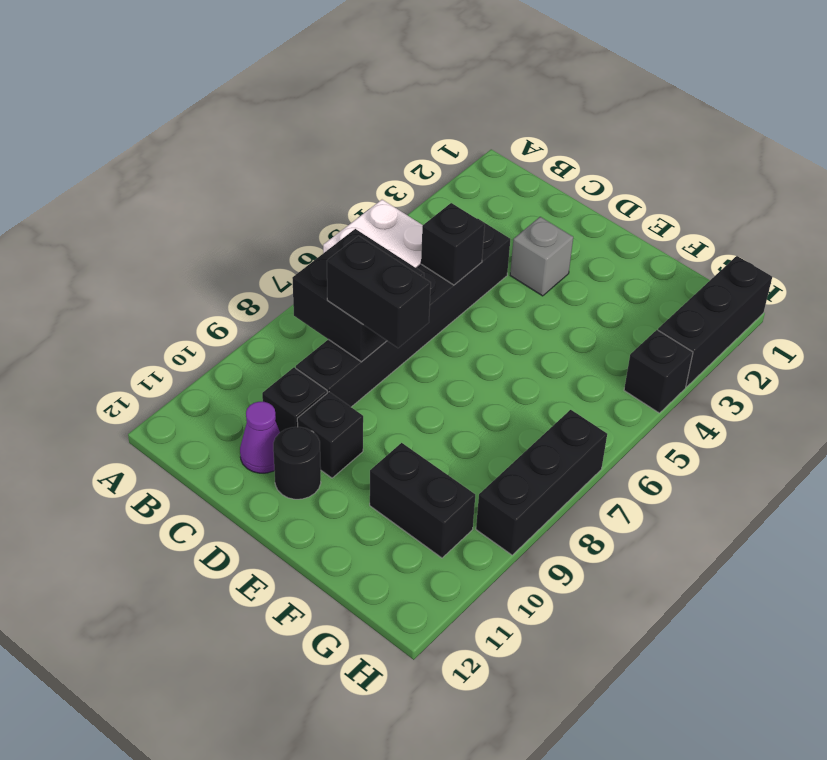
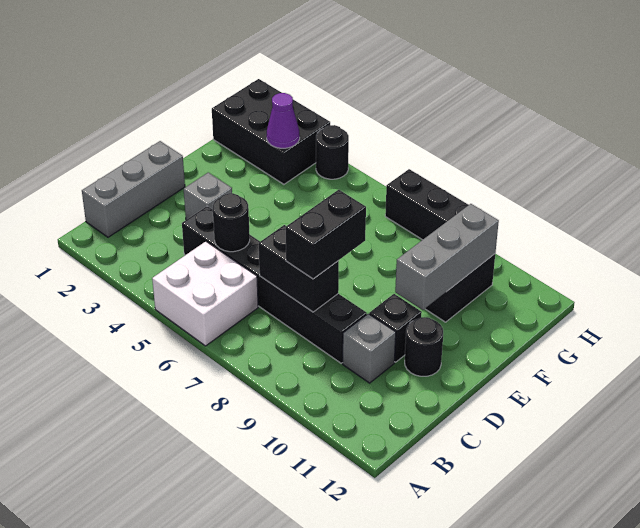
none -> grey 1x3 brick [82,141,185,237]
black 2x2 brick [292,229,424,362] -> black 1x2 brick [259,225,339,312]
black 1x1 brick [421,203,485,285] -> black 1x1 round brick [213,193,250,252]
black 1x1 brick [262,367,327,432] -> grey 1x1 brick [343,314,396,383]
purple 1x1 cone [240,402,280,473] -> purple 1x1 cone moved to [267,93,300,148]
none -> grey 1x3 brick [395,204,499,310]
black 1x3 brick [658,256,772,387] -> black 2x3 brick [212,79,330,184]
black 1x1 brick [624,330,693,413] -> black 1x1 round brick [316,125,349,179]

